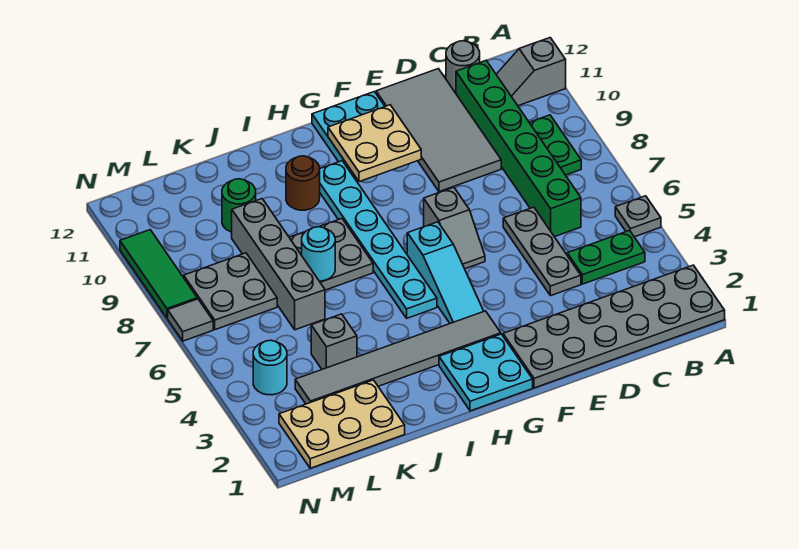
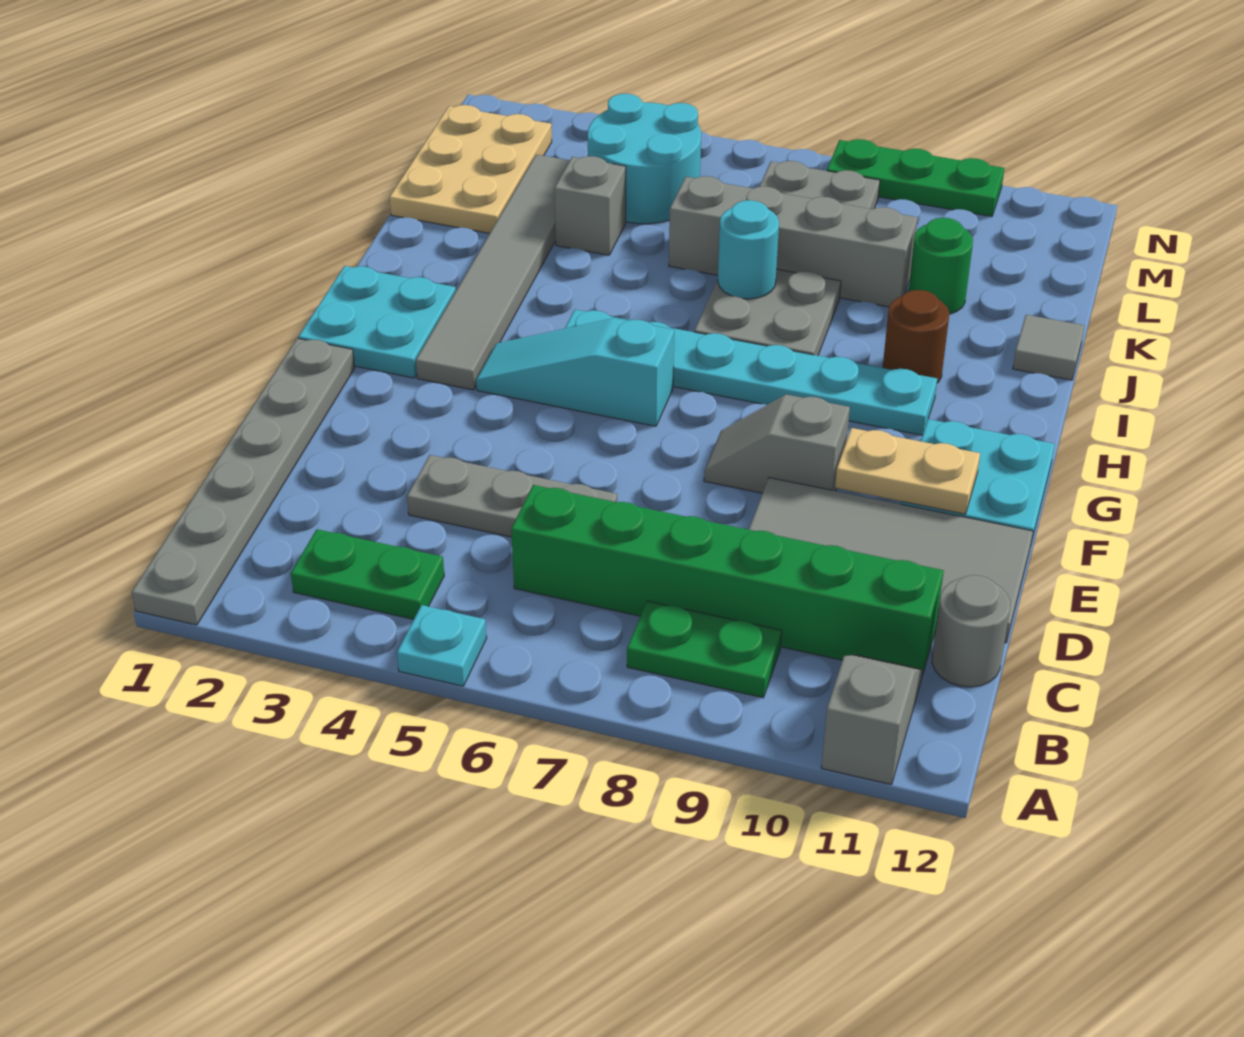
grey 2x6 plate [503,265,725,388] -> grey 1x6 plate [132,338,355,625]
grey 1x1 plate [615,196,661,237] -> cyan 1x1 plate [397,605,487,686]
green 1x2 plate [567,231,645,284] -> green 1x2 plate turned to [291,529,444,619]
grey 1x2 slope [424,187,485,269] -> grey 1x2 slope moved to [704,395,850,493]
tan 2x2 plate [328,105,421,182] -> tan 1x2 plate [835,428,980,514]
cyan 1x1 round brick [253,340,287,395] -> cyan 2x2 round brick [588,94,701,224]
grey 1x1 tile [168,299,213,341] -> grey 1x1 tile moved to [1013,315,1084,380]
green 1x3 tile [120,230,197,318] -> green 1x3 plate [827,139,1004,217]

